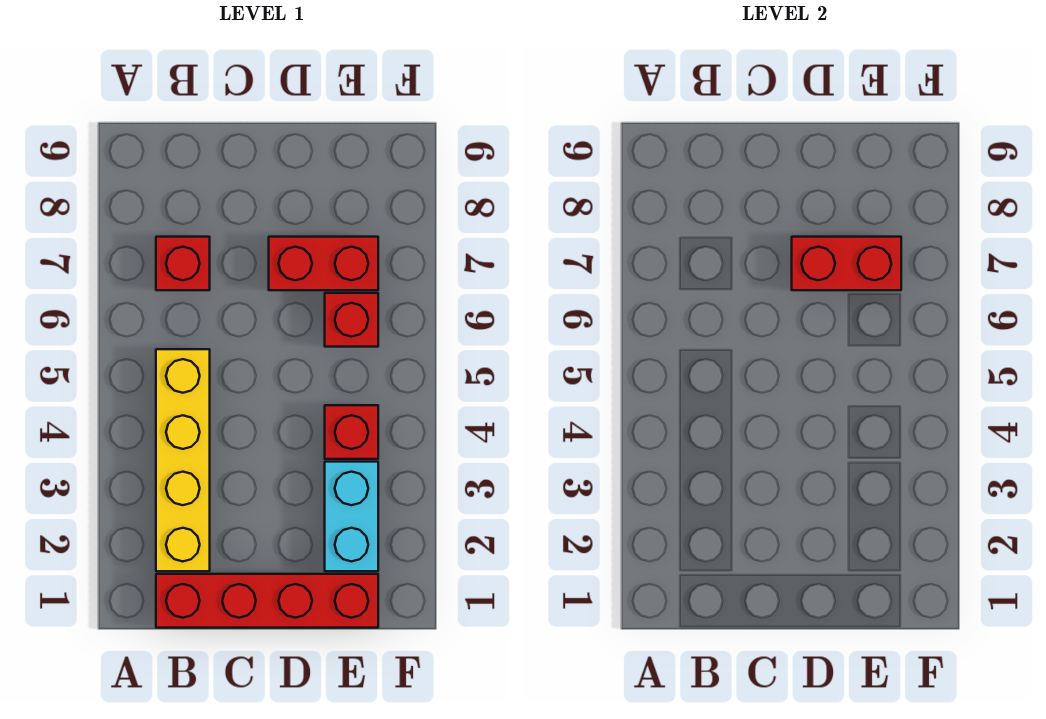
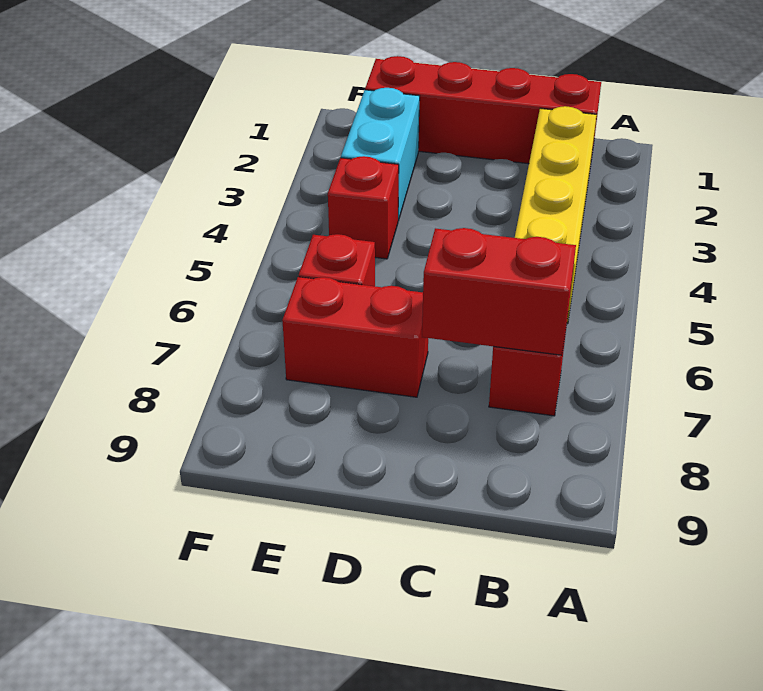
red 1x2 brick [792,237,901,290] -> red 1x2 brick moved to [422,228,576,355]

